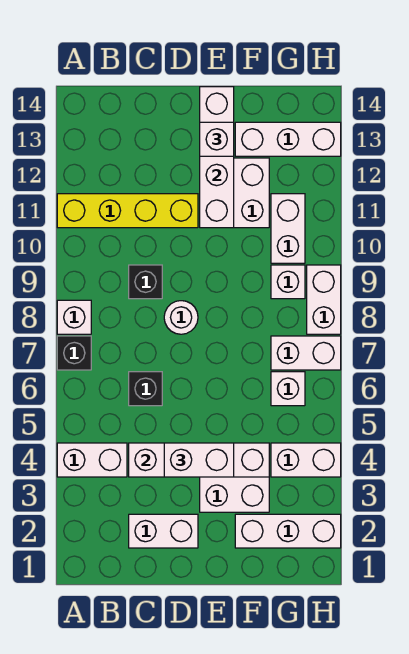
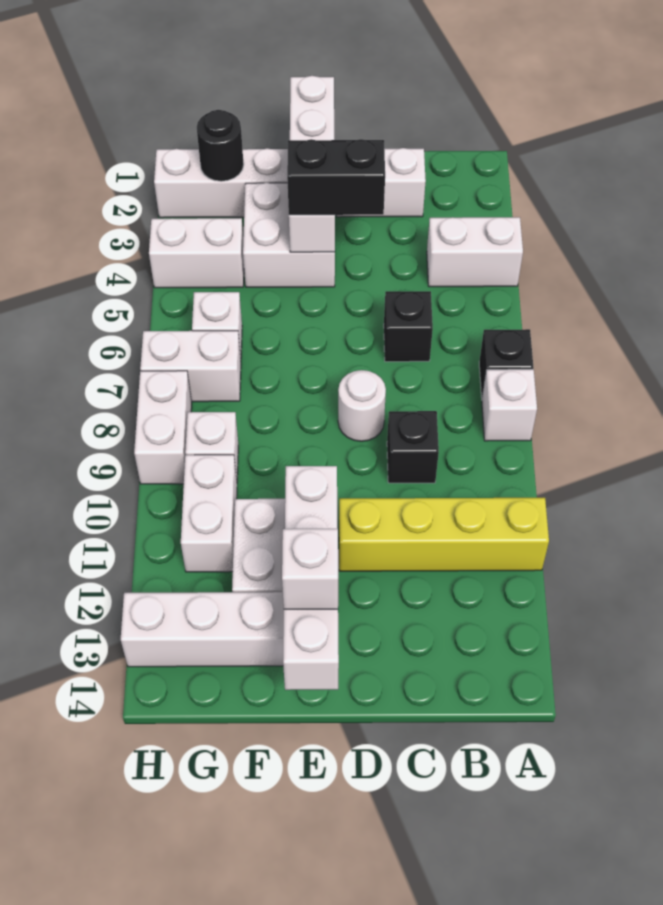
white 1x4 brick [129,443,269,477] -> white 1x4 brick turned to [289,76,335,252]
white 1x2 brick [164,443,234,477] -> black 1x2 brick [287,139,385,215]
none -> black 1x1 round brick [197,110,244,181]

